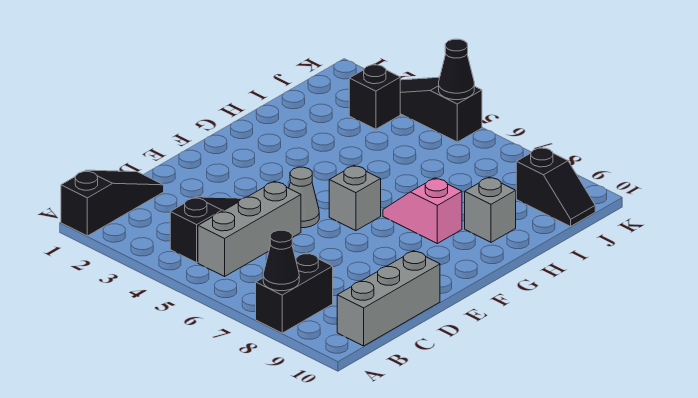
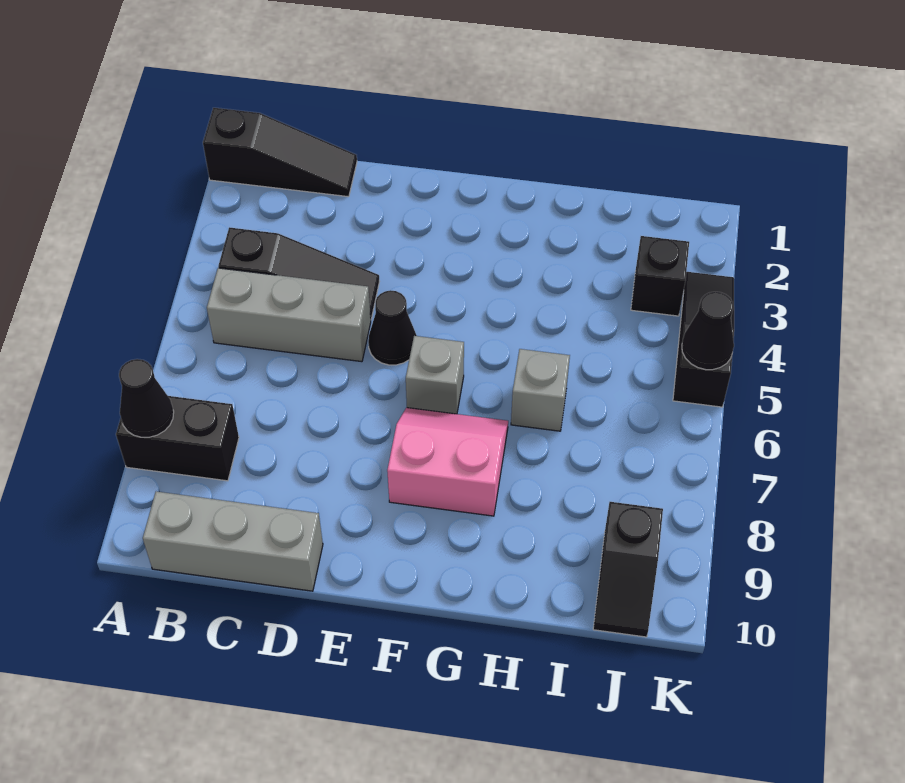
grey 1x1 cone [289,167,319,228] -> black 1x1 cone [368,290,417,365]
pink 1x2 slope [383,178,462,243] -> pink 2x2 slope [387,408,508,516]
grey 1x1 brick [465,177,516,242] -> grey 1x1 brick moved to [511,349,570,431]

